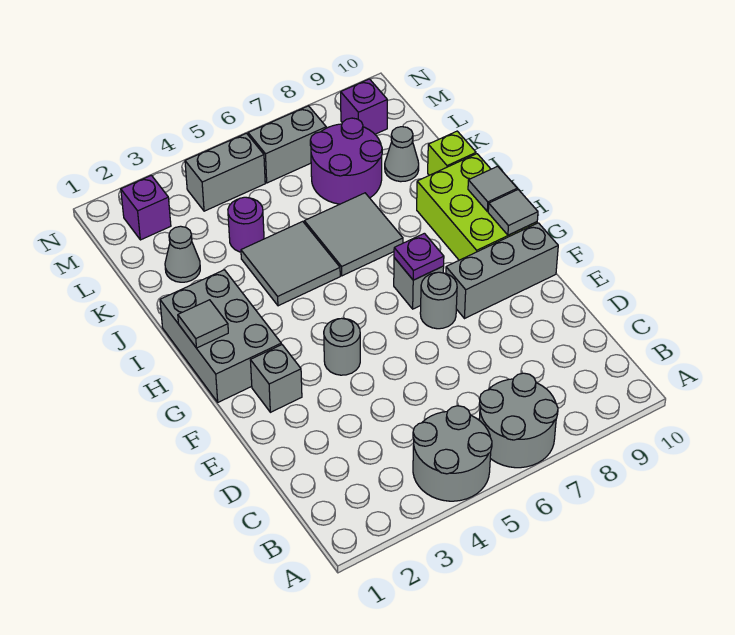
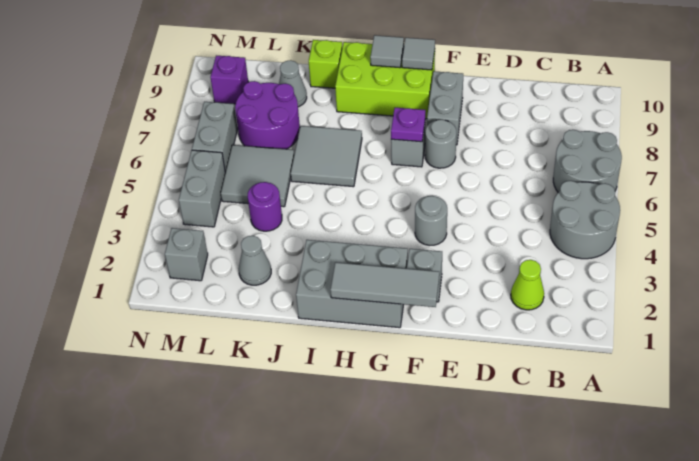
none -> lime 1x1 cone [511,260,544,310]
grey 1x3 brick [446,223,558,319] -> grey 1x2 brick [427,71,463,145]
grey 1x1 tile [178,300,228,348] -> grey 1x3 tile [331,262,439,307]
grey 2x2 tile [241,221,340,306] -> grey 2x2 tile moved to [221,145,294,207]
purple 1x1 brick [121,175,171,240] -> grey 1x1 brick [165,228,208,281]

